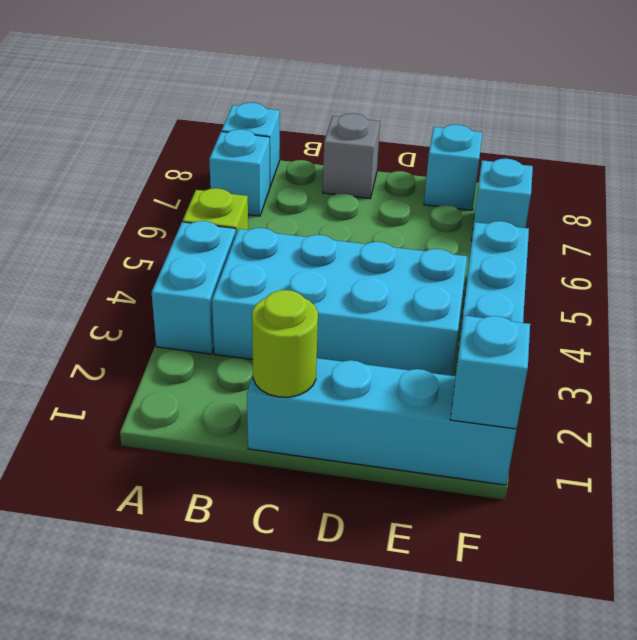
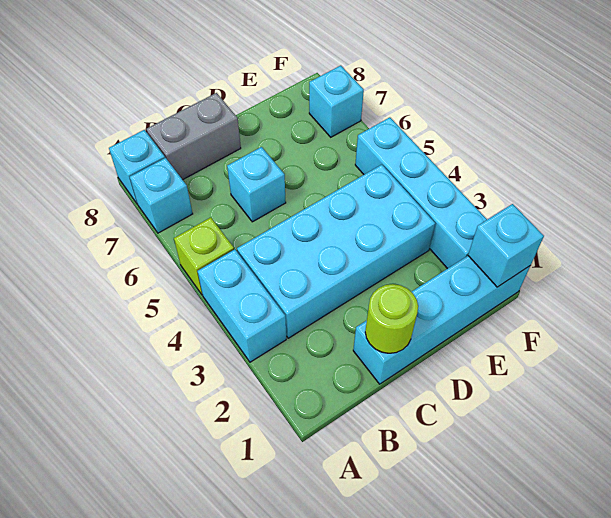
grey 1x1 brick [323,113,380,199] -> grey 1x2 brick [146,93,241,180]
cyan 1x1 brick [424,125,483,210] -> cyan 1x1 brick moved to [227,147,286,222]

